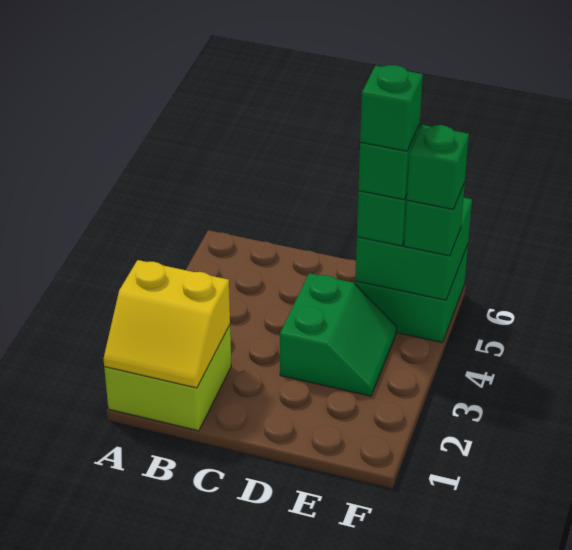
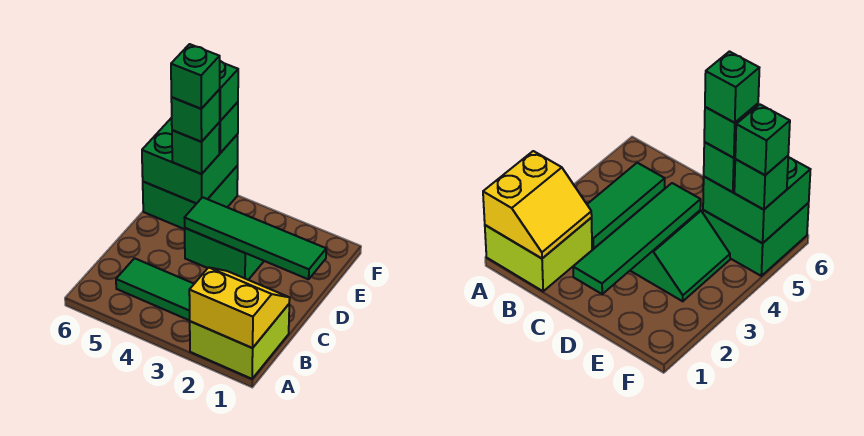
yellow 2x2 slope [104,260,230,388] -> yellow 2x2 slope turned to [189,267,290,348]
none -> green 1x3 tile [116,258,194,321]
none -> green 1x4 tile [185,197,326,279]

